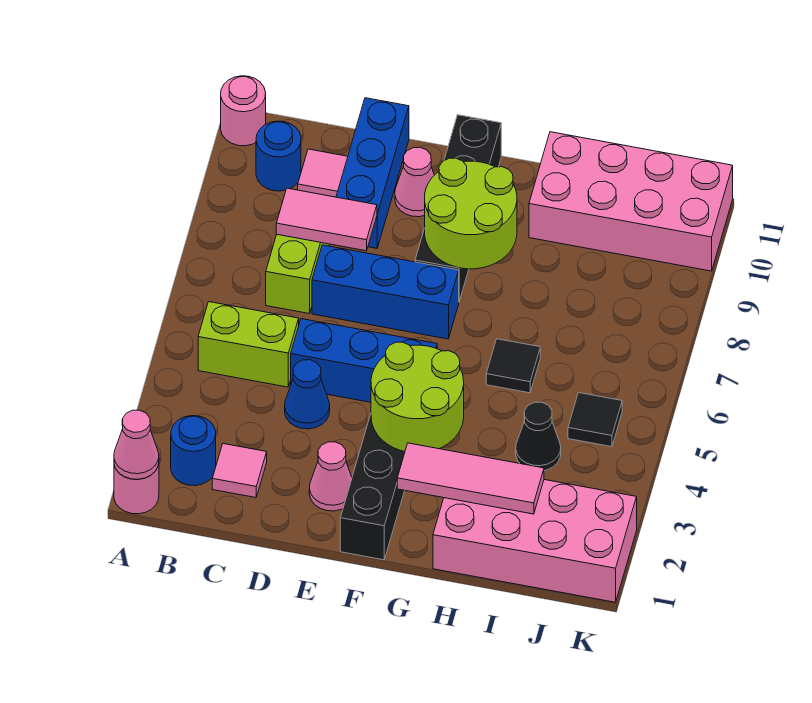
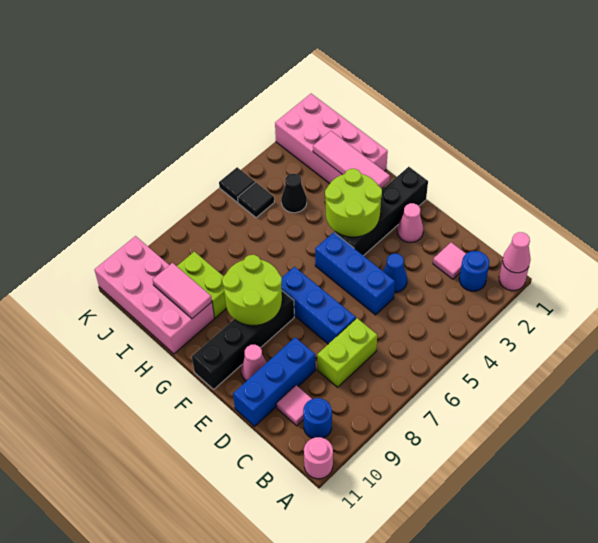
lime 1x2 brick [198,302,299,387] -> lime 1x2 brick moved to [177,252,227,318]
pink 1x2 tile [276,188,377,251] -> pink 1x2 tile moved to [152,263,212,319]
black 1x1 tile [486,339,540,393] -> black 1x1 tile moved to [219,167,255,202]

